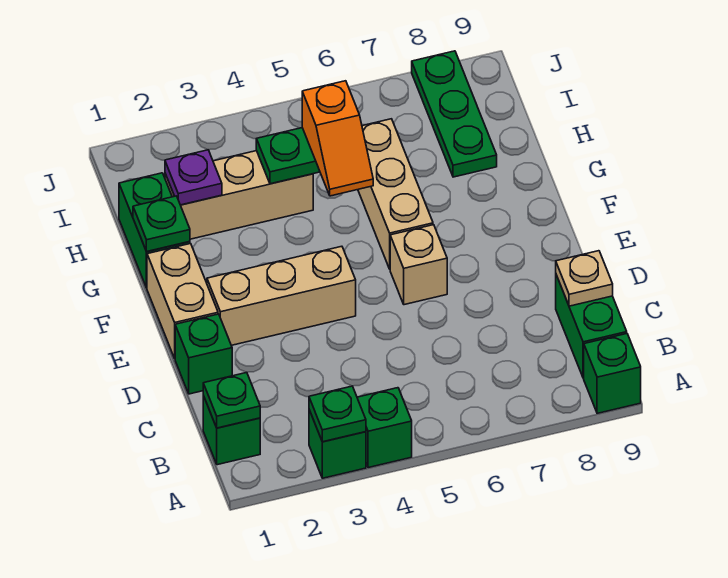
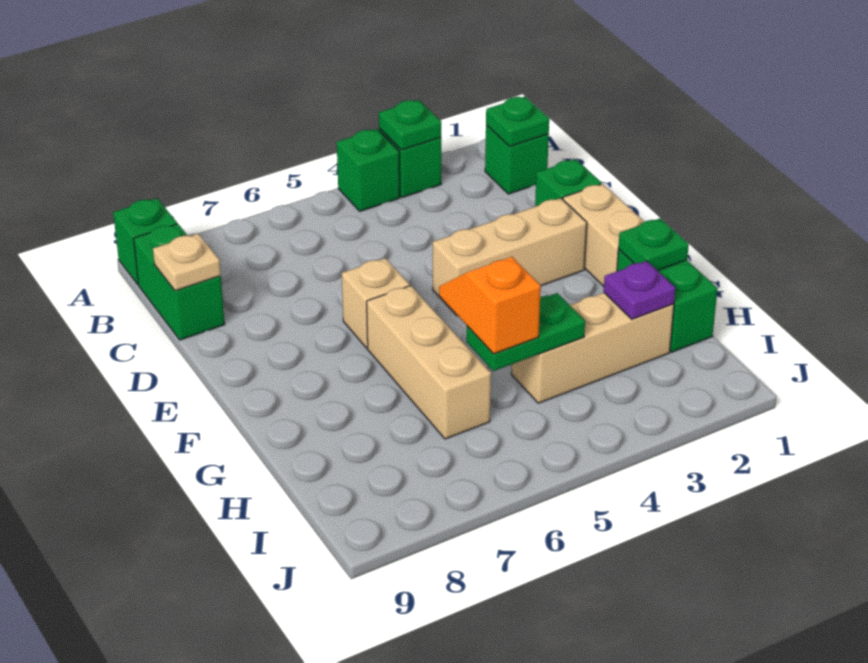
green 1x3 plate [412,51,497,177] -> none

